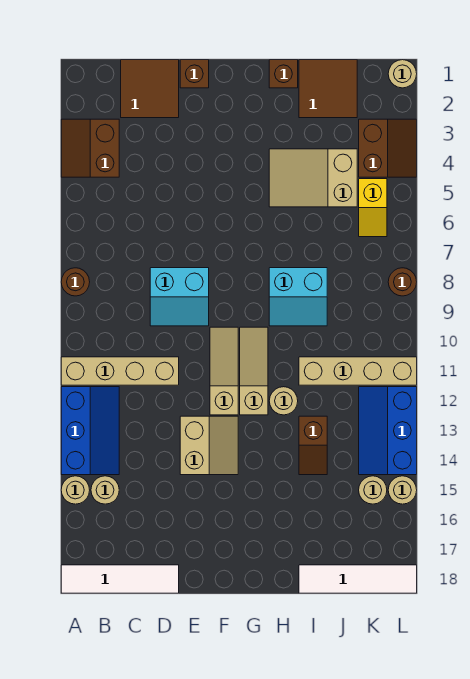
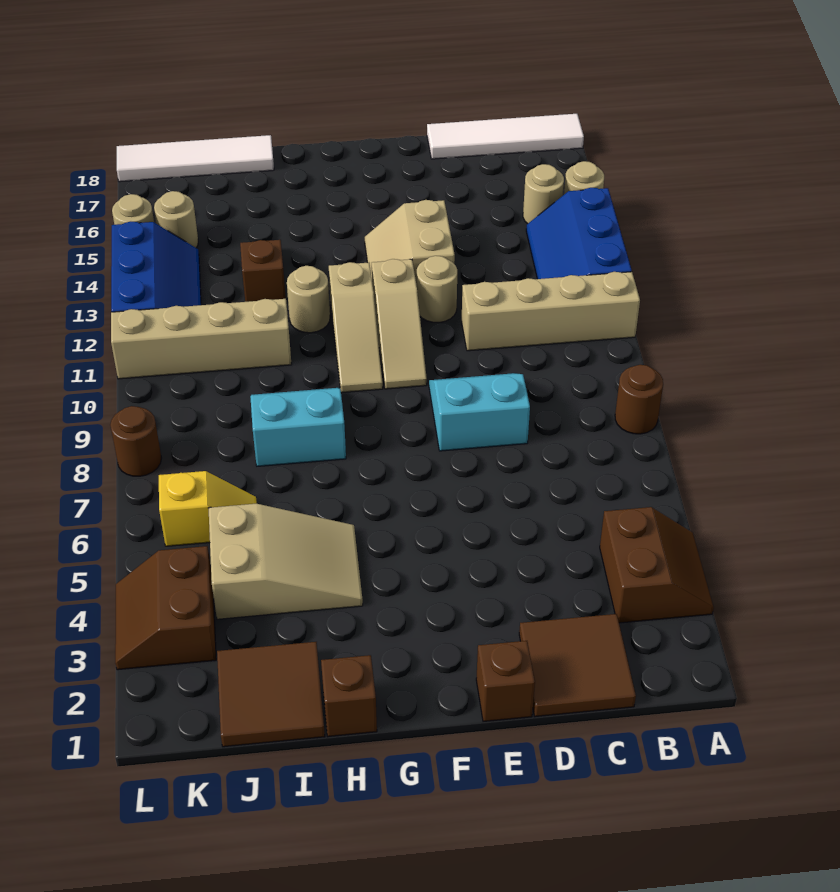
yellow 1x2 slope [359,179,387,237] -> yellow 1x2 slope turned to [159,471,257,546]
tan 1x1 round brick [388,60,417,88] -> tan 1x1 round brick moved to [417,256,457,322]

